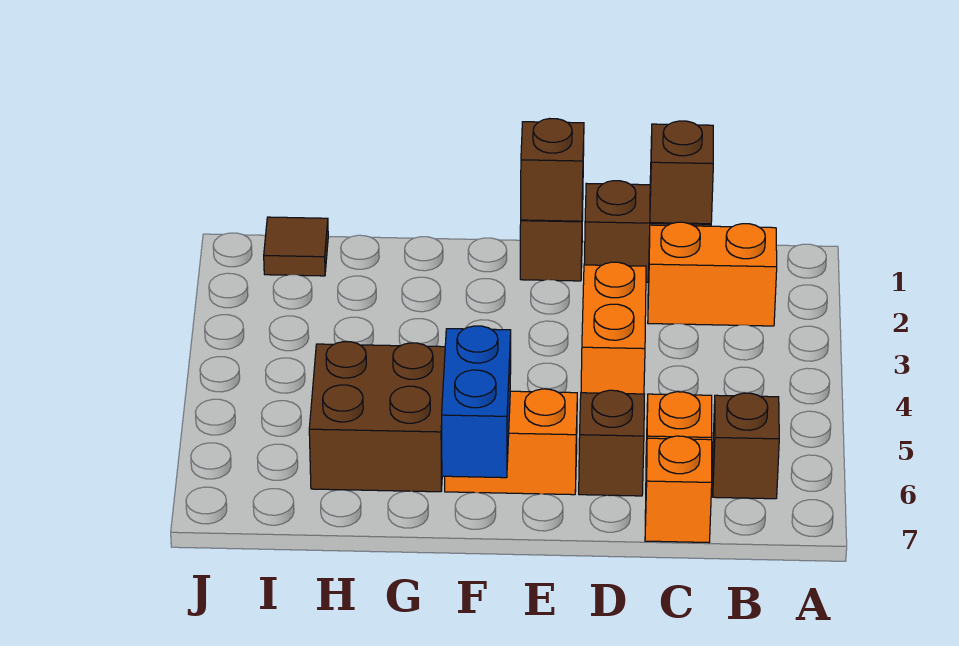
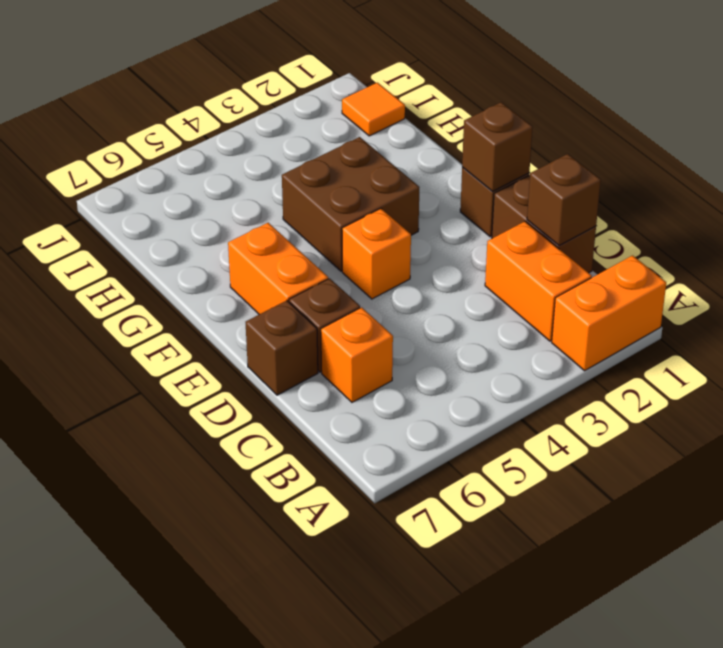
brown 1x1 brick [713,393,779,499] -> brown 1x1 brick moved to [246,300,318,395]
orange 1x1 brick [645,436,712,543] -> orange 1x1 brick moved to [342,209,411,299]
orange 1x2 brick [581,262,646,394] -> orange 1x2 brick moved to [552,256,666,371]
blue 1x2 brick [442,326,511,478] -> none
brown 2x2 brick [309,342,445,492] -> brown 2x2 brick moved to [282,137,419,271]
brown 1x1 tile [264,217,328,276] -> orange 1x1 tile [342,83,405,136]

